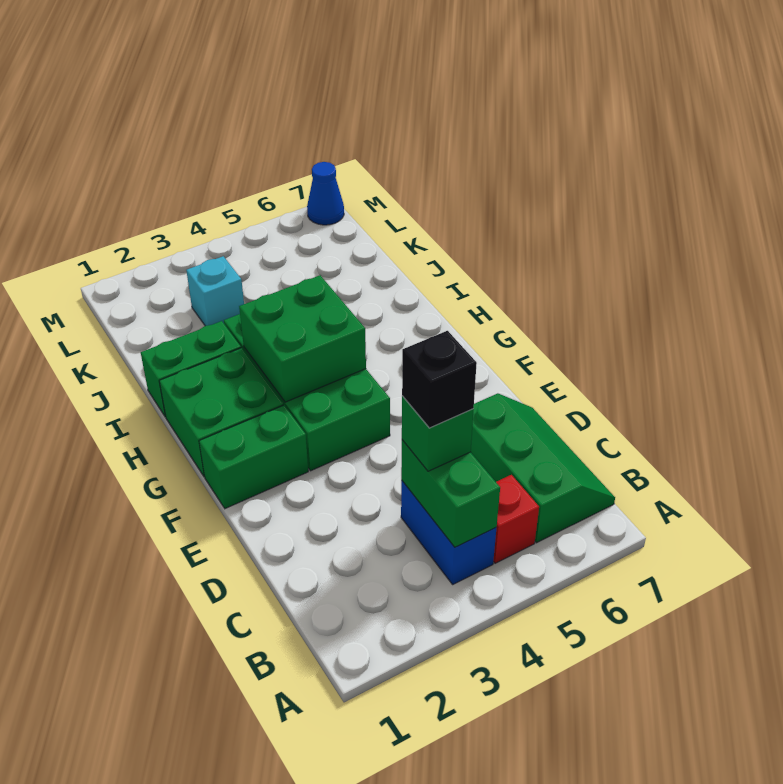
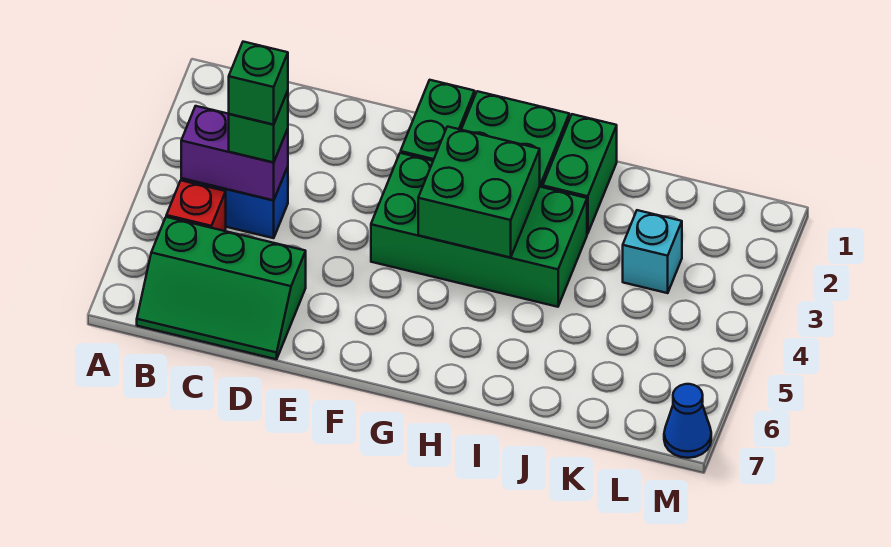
green 1x2 brick [401,440,500,547] -> purple 1x2 brick [181,106,288,200]
black 1x1 brick [402,331,477,428] -> green 1x1 brick [229,42,288,125]

